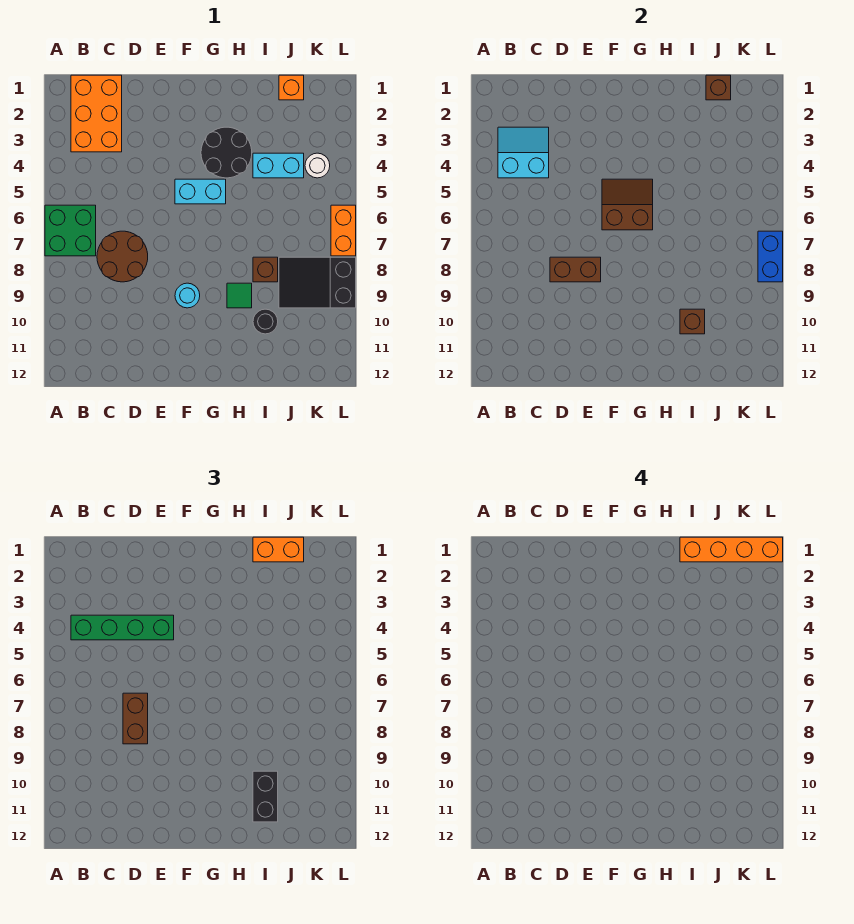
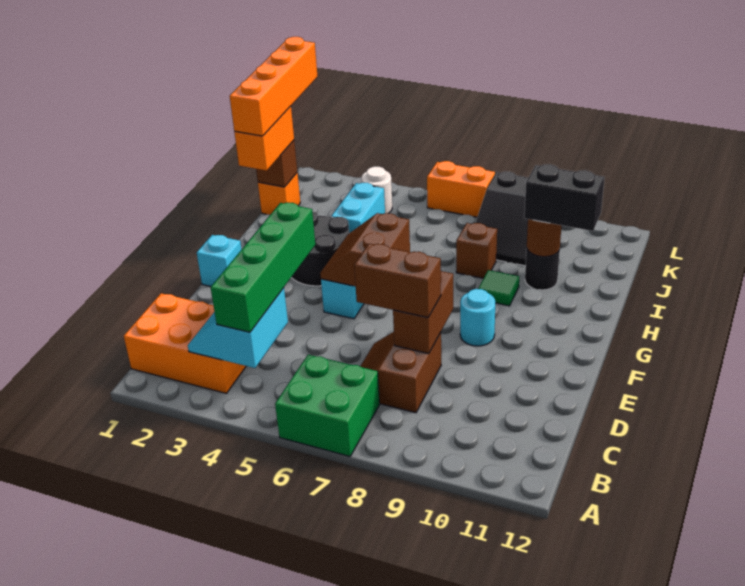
brown 2x2 round brick [97,231,148,282] -> brown 2x2 slope [360,332,441,413]
none -> cyan 1x1 brick [197,235,242,287]
brown 1x1 brick [680,309,705,334] -> brown 1x1 round brick [527,219,561,257]
blue 1x2 brick [758,231,783,282] -> none

